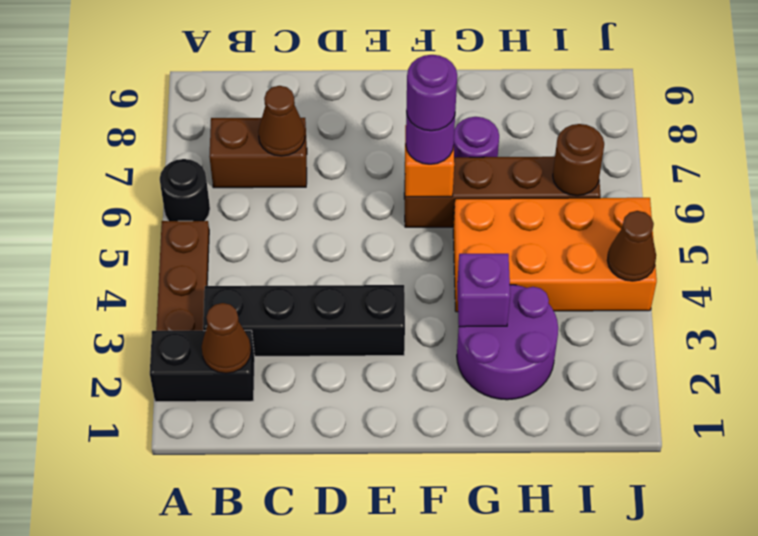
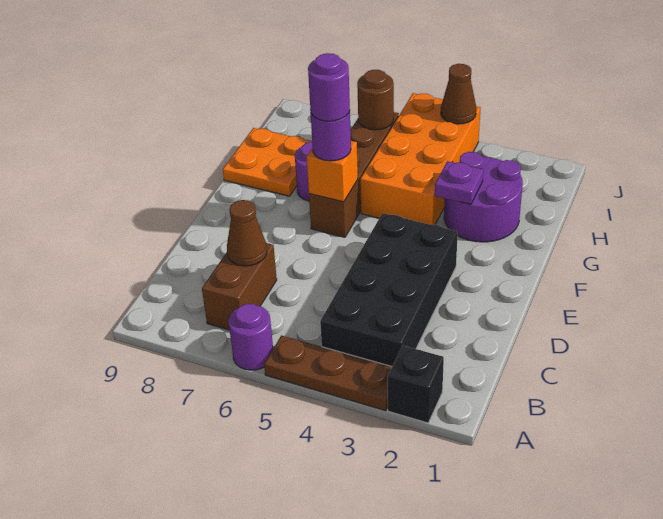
black 1x2 brick [150,330,255,402] -> black 1x1 brick [388,346,444,423]
black 1x1 round brick [160,159,210,221] -> purple 1x1 round brick [229,304,273,370]
brown 1x1 cone [202,303,251,373] -> none
black 1x4 brick [203,285,405,357] -> black 2x4 brick [320,213,458,366]
purple 1x1 brick [457,254,510,327] -> purple 1x1 plate [435,161,483,204]
none -> orange 2x2 plate [223,128,312,196]

